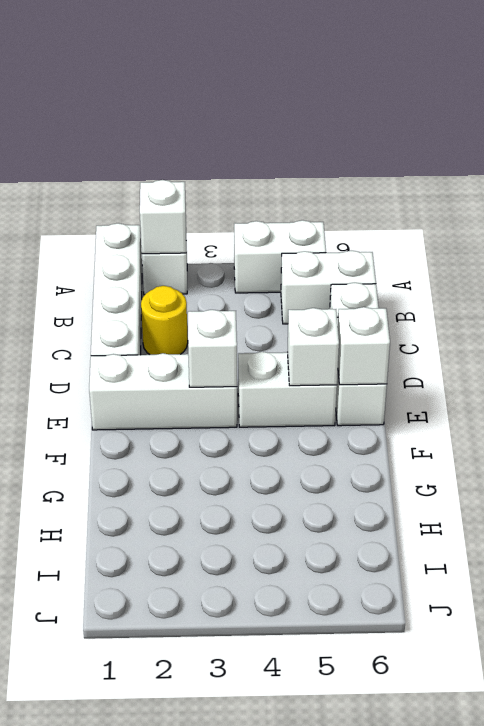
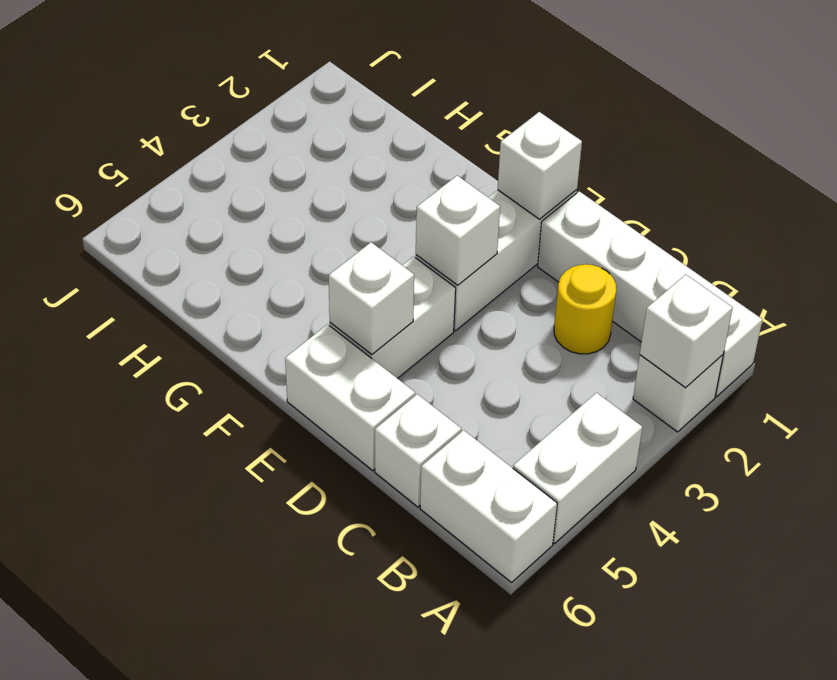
white 1x2 brick [281,251,376,324] -> white 1x2 brick turned to [420,430,557,582]
white 1x1 brick [338,307,390,385] -> white 1x1 brick moved to [498,112,582,219]

